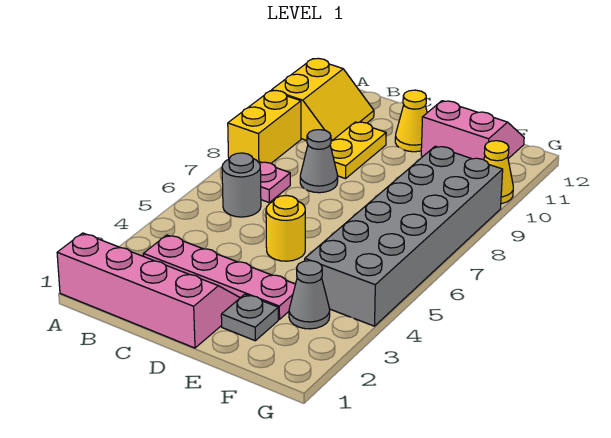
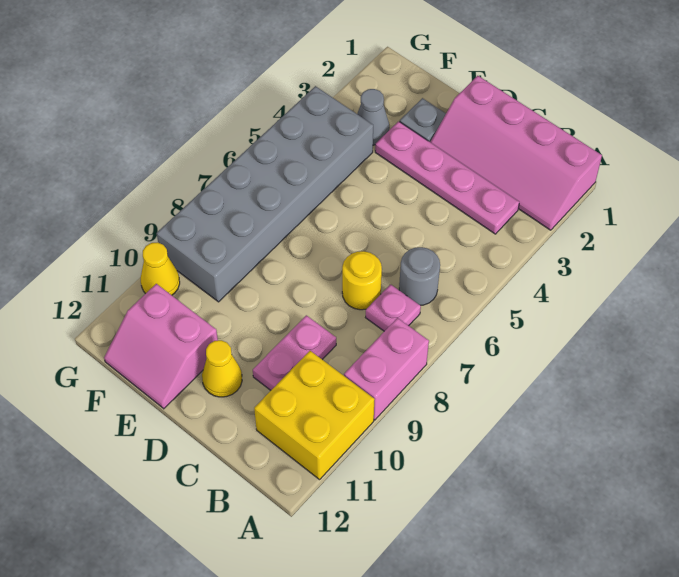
yellow 1x2 brick [228,91,301,163] -> pink 1x2 brick [344,318,429,420]
yellow 2x2 slope [272,58,374,141] -> yellow 2x2 brick [254,351,375,480]
grey 1x1 cone [300,130,338,193] -> none
yellow 1x2 plate [330,122,386,179] -> pink 1x2 plate [253,315,336,390]
yellow 1x1 round brick [266,196,305,261] -> yellow 1x1 round brick moved to [342,251,382,310]

